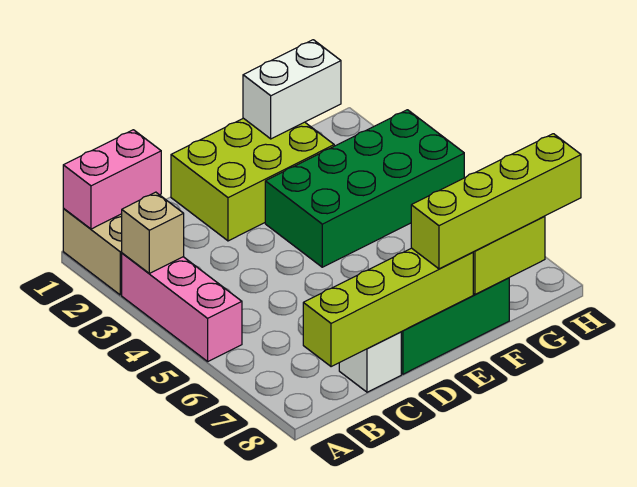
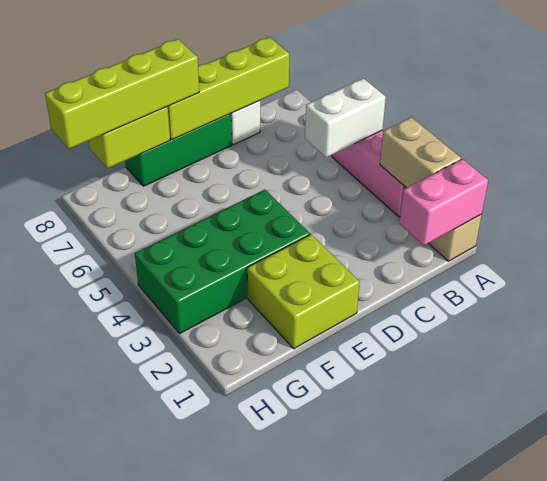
tan 1x1 brick [122,192,184,273] -> tan 1x2 brick [380,117,461,188]
lime 2x3 brick [171,118,334,241] -> lime 2x2 brick [247,235,360,349]
white 1x2 brick [243,40,341,139] -> white 1x2 brick moved to [305,78,386,157]

